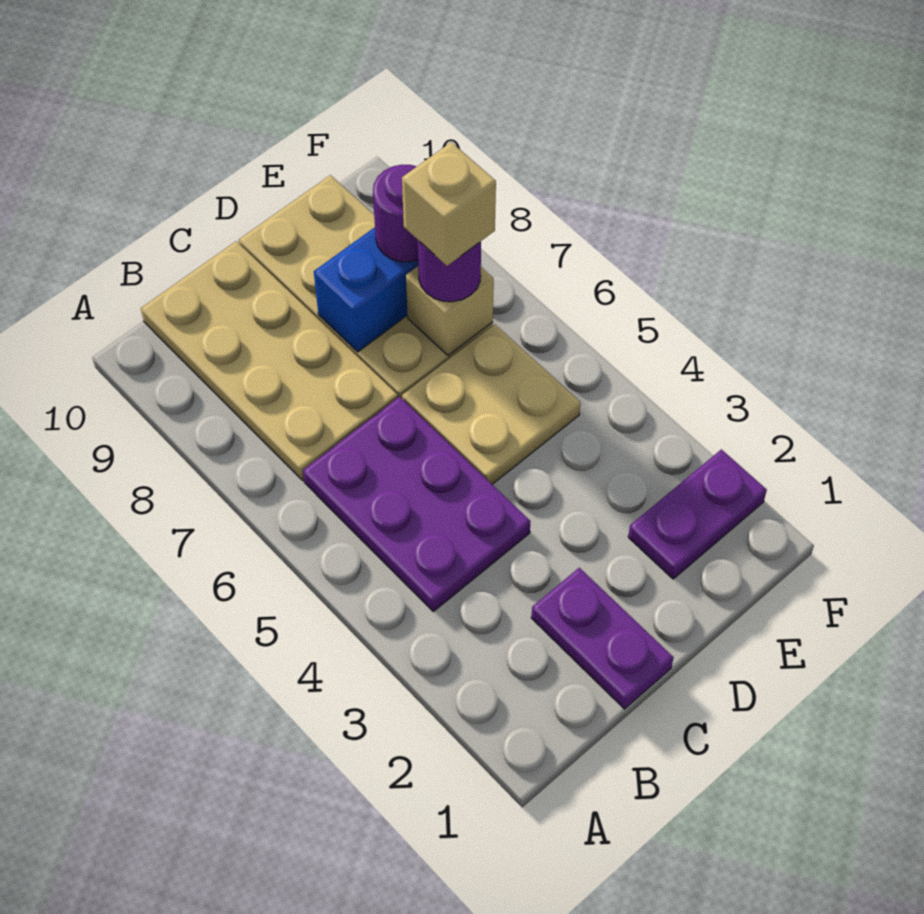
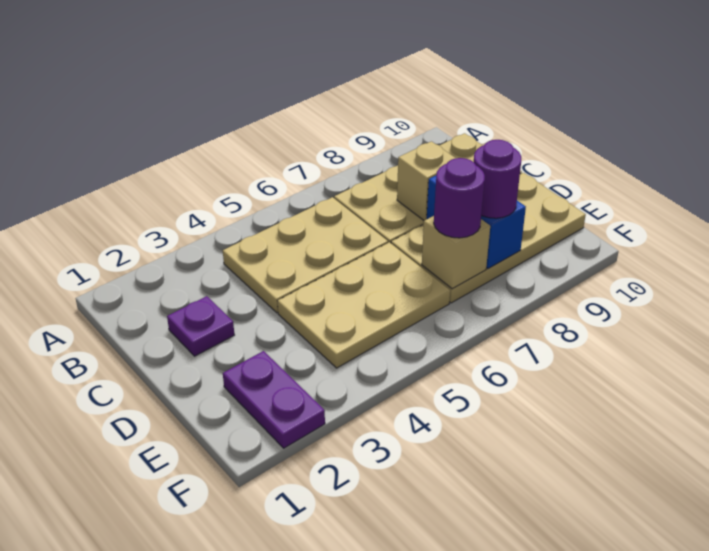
purple 2x3 plate [303,397,531,611] -> tan 2x3 plate [223,197,388,313]
purple 1x2 plate [531,568,673,709] -> purple 1x1 plate [167,296,234,356]
tan 2x2 plate [402,324,581,484] -> tan 2x3 plate [278,242,450,368]
tan 1x1 brick [402,142,496,266] -> tan 1x1 brick moved to [397,141,455,221]

